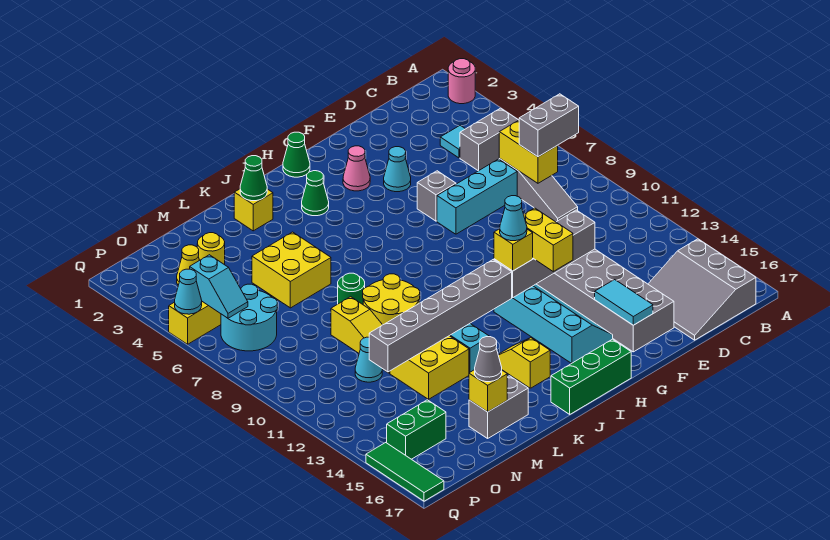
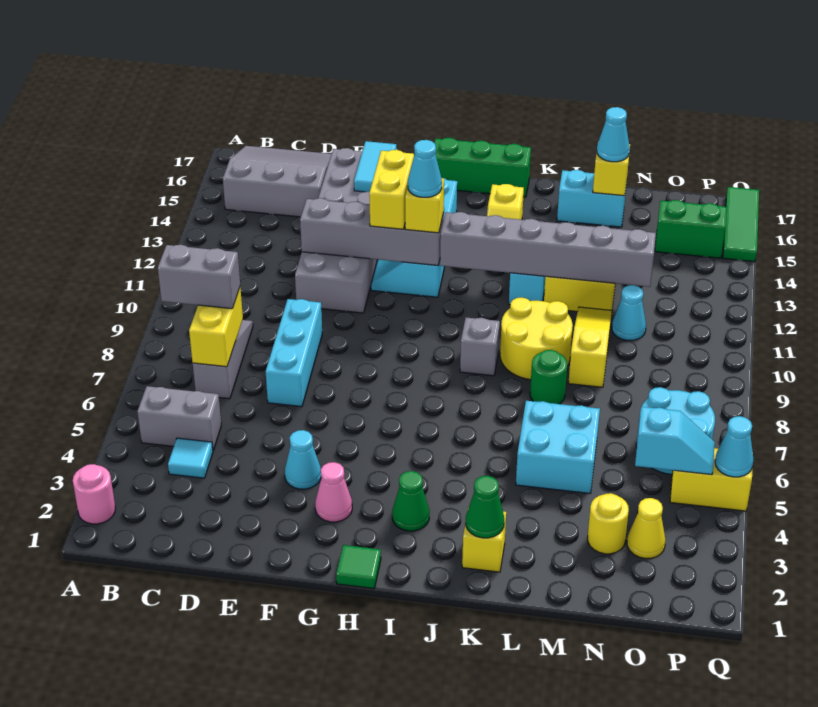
grey 3x3 slope [648,239,756,340] -> grey 3x3 slope turned to [223,146,331,217]
cyan 1x3 brick [437,159,517,234] -> cyan 1x3 brick turned to [266,299,322,407]
grey 1x1 brick [417,171,456,221] -> grey 1x1 brick moved to [460,317,500,376]
green 1x1 cone [283,132,310,177] -> green 1x1 tile [336,545,381,588]
yellow 2x2 brick [252,232,331,308] -> cyan 2x2 brick [516,401,600,493]
grey 1x2 brick [469,376,528,438] -> cyan 1x2 brick [557,170,627,227]
grey 1x1 cone [475,337,502,382] -> cyan 1x1 cone [597,107,630,162]
cyan 1x2 slope [190,255,248,318] -> cyan 1x2 slope turned to [635,407,715,475]

